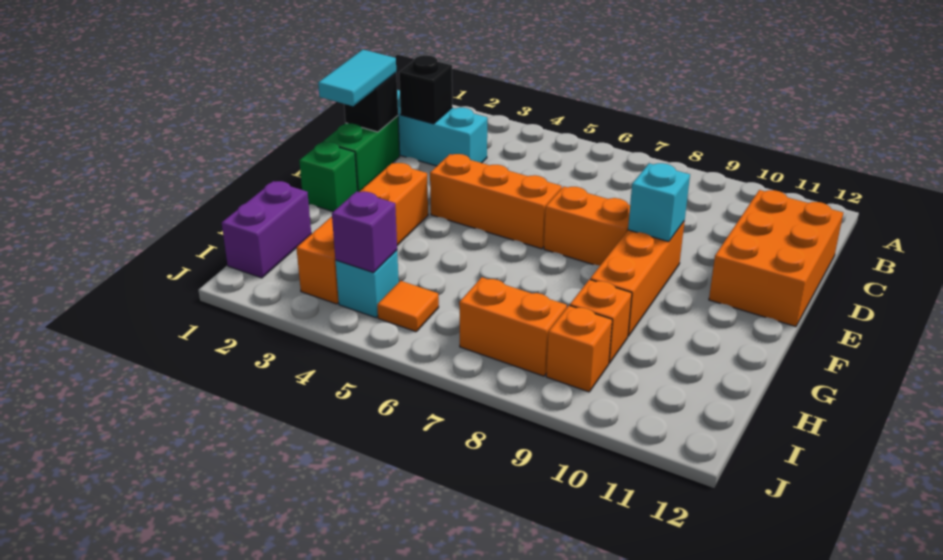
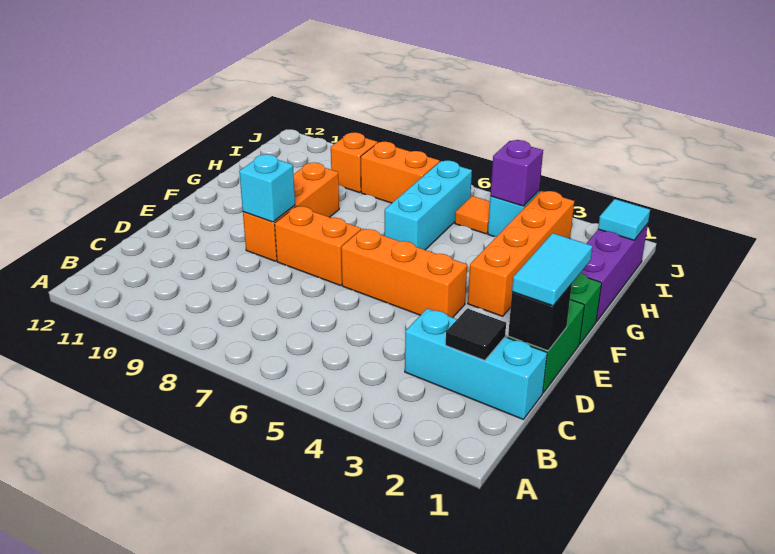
black 1x1 brick [399,55,452,124] -> black 1x1 tile [446,308,506,360]
orange 2x3 brick [709,190,843,327] -> none
none -> cyan 1x3 brick [384,160,472,250]
purple 1x2 brick [222,181,311,278] -> purple 1x3 brick [581,224,648,322]
orange 1x1 brick [570,280,632,363] -> none
none -> cyan 1x1 tile [598,199,650,240]

